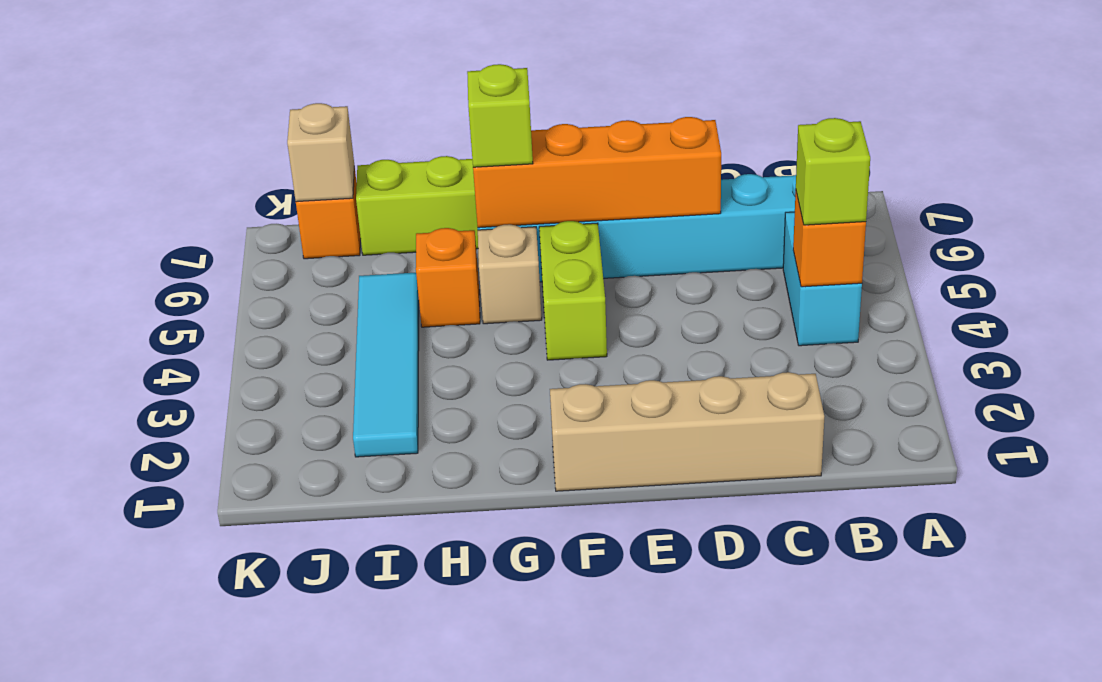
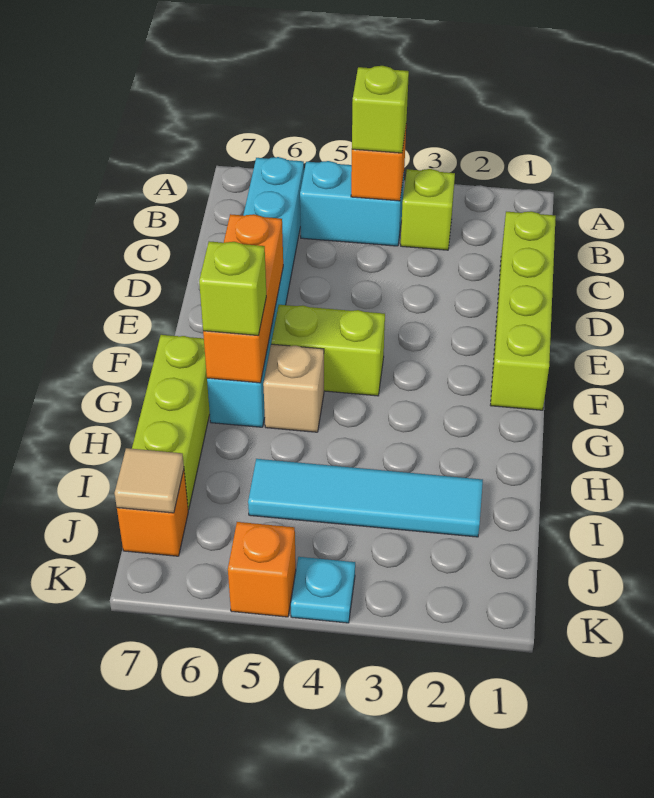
none -> lime 1x1 brick [401,169,455,250]
tan 1x4 brick [550,372,824,491] -> lime 1x4 brick [491,211,556,410]
orange 1x4 brick [473,117,721,228] -> orange 1x3 brick [203,214,283,383]
orange 1x1 brick [416,228,480,327] -> orange 1x1 brick moved to [228,522,296,617]
tan 1x1 brick [287,103,354,202] -> tan 1x1 tile [115,448,184,513]
none -> cyan 1x1 plate [291,557,355,623]

